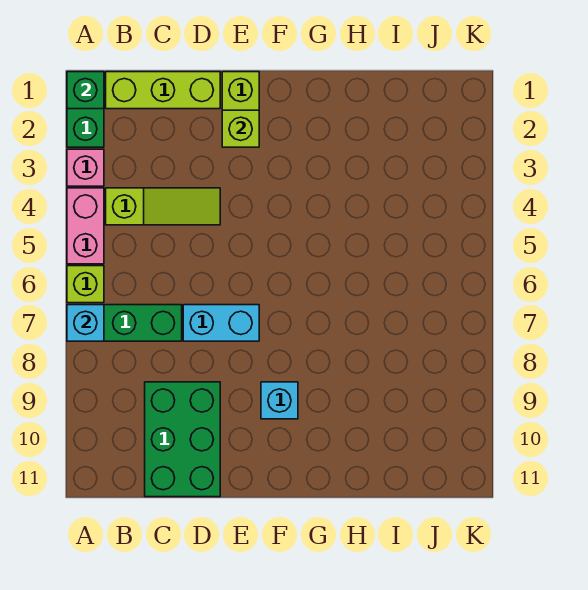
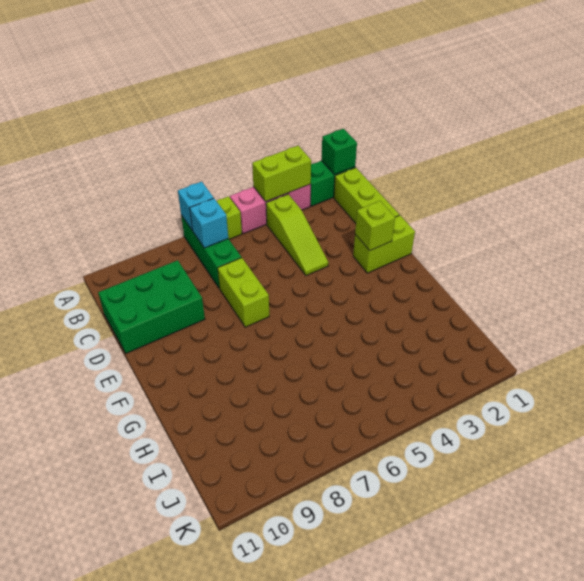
none -> lime 1x2 brick [252,146,311,202]
cyan 1x2 brick [183,305,259,341] -> lime 1x2 brick [218,258,269,327]
cyan 1x1 brick [261,382,298,419] -> cyan 1x1 brick moved to [190,198,228,248]

